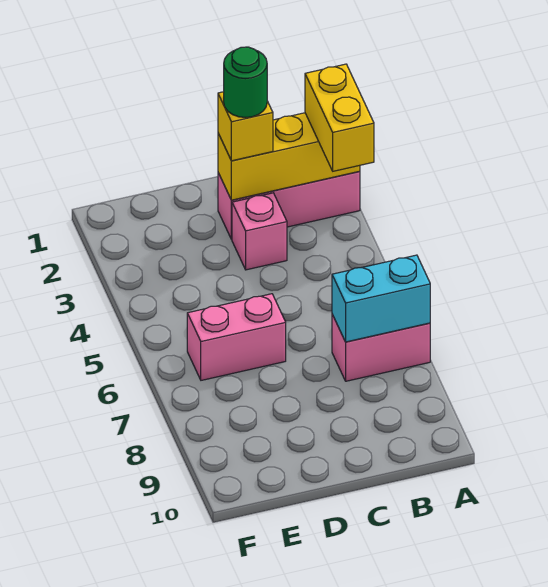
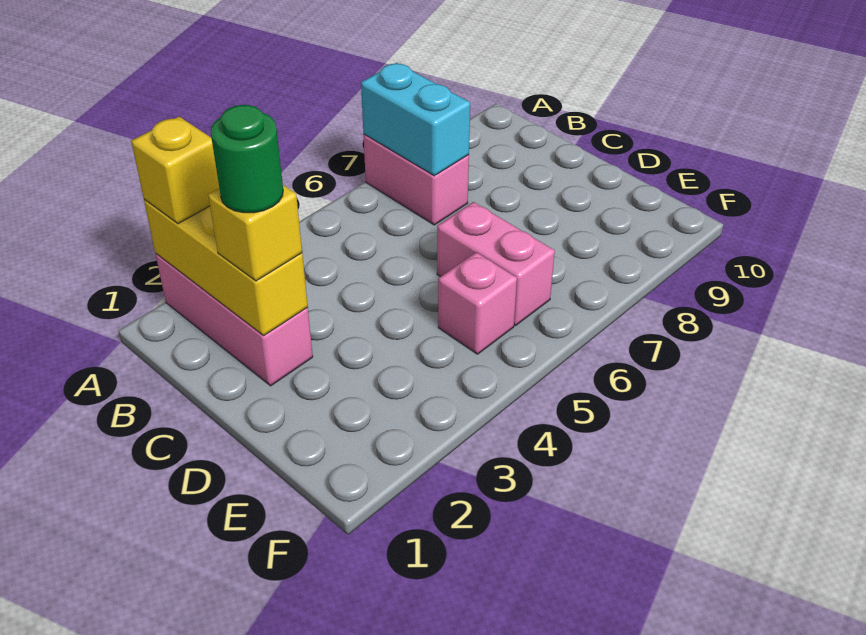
yellow 1x2 brick [305,64,374,171] -> yellow 1x1 brick [131,117,219,224]
pink 1x1 brick [232,193,287,270] -> pink 1x1 brick moved to [438,252,517,354]

